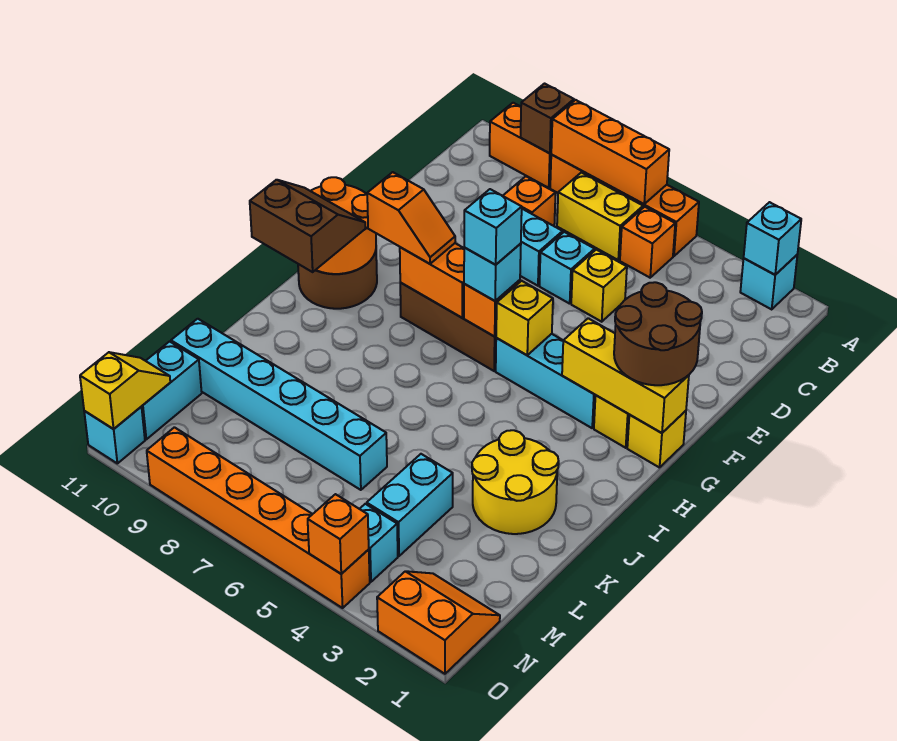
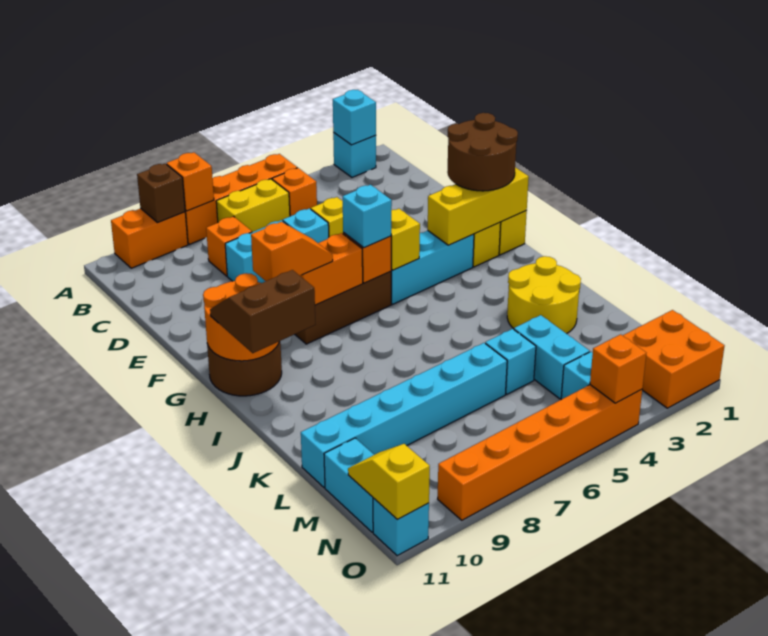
orange 1x3 brick [551,100,669,204] -> orange 1x1 brick [167,152,214,211]
cyan 1x1 brick [464,189,522,265] -> cyan 1x1 brick moved to [485,329,536,394]
orange 2x2 slope [377,571,500,674] -> orange 2x2 brick [622,310,724,408]

